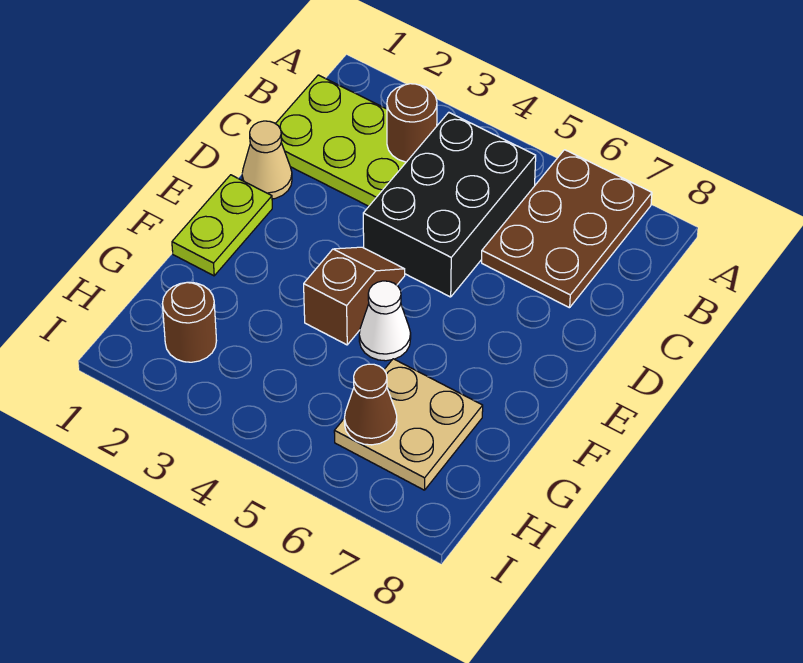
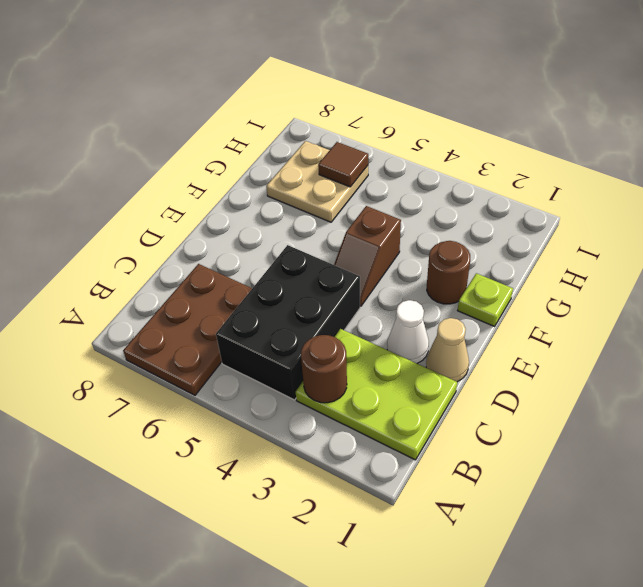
lime 1x2 plate [172,175,272,276] -> lime 1x1 plate [458,273,513,326]
white 1x1 cone [359,281,411,361] -> white 1x1 cone moved to [387,300,429,364]
brown 1x1 round brick [162,282,217,362] -> brown 1x1 round brick moved to [427,241,470,304]
brown 1x1 cone [344,364,397,445] -> brown 1x1 tile [318,142,368,187]

